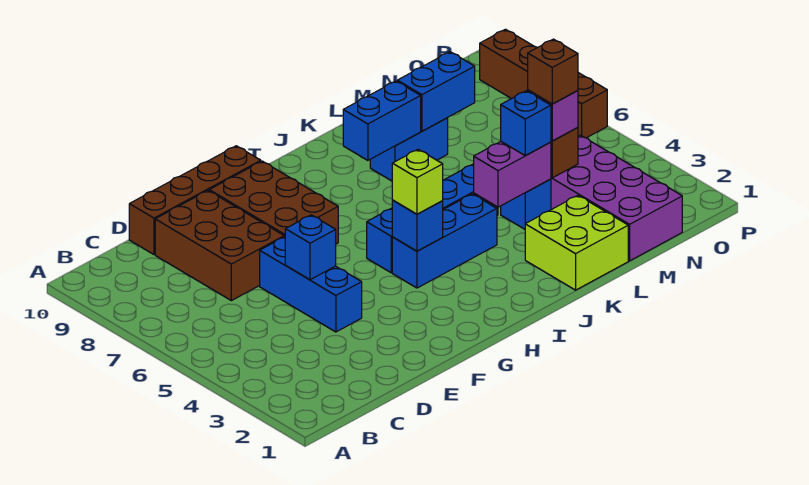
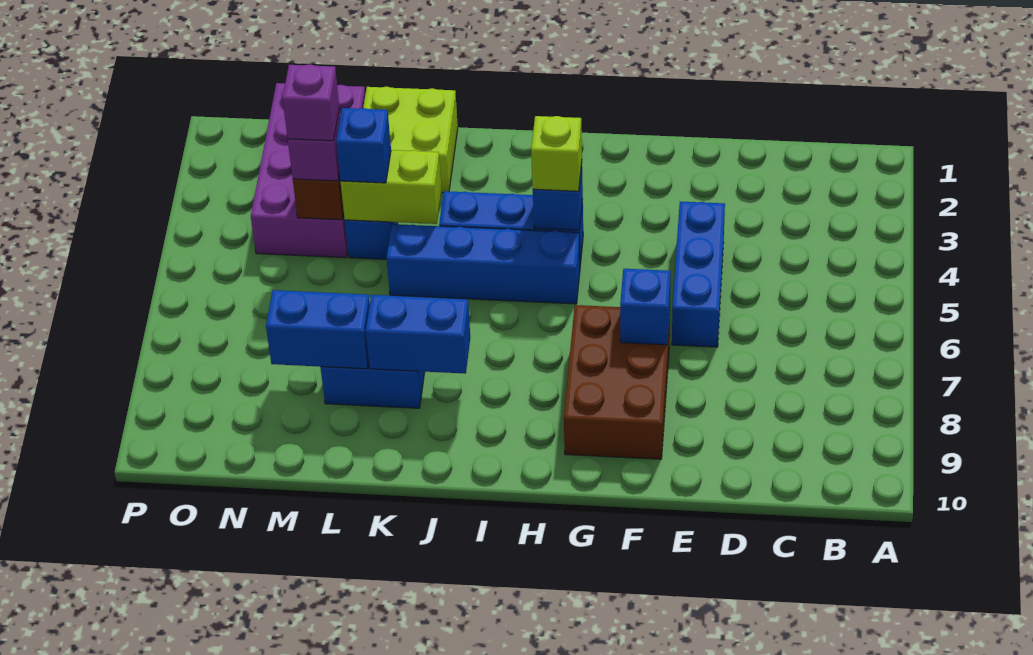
brown 2x3 brick [155,191,284,301] -> none
brown 1x4 brick [129,146,261,254] -> none
blue 1x1 brick [285,215,336,280] -> blue 1x1 brick moved to [620,269,671,345]
purple 1x2 brick [474,142,551,207] -> lime 1x2 brick [340,150,441,224]
brown 1x1 brick [528,39,578,104] -> purple 1x1 brick [283,64,339,141]
brown 1x4 brick [480,29,607,138] -> none

